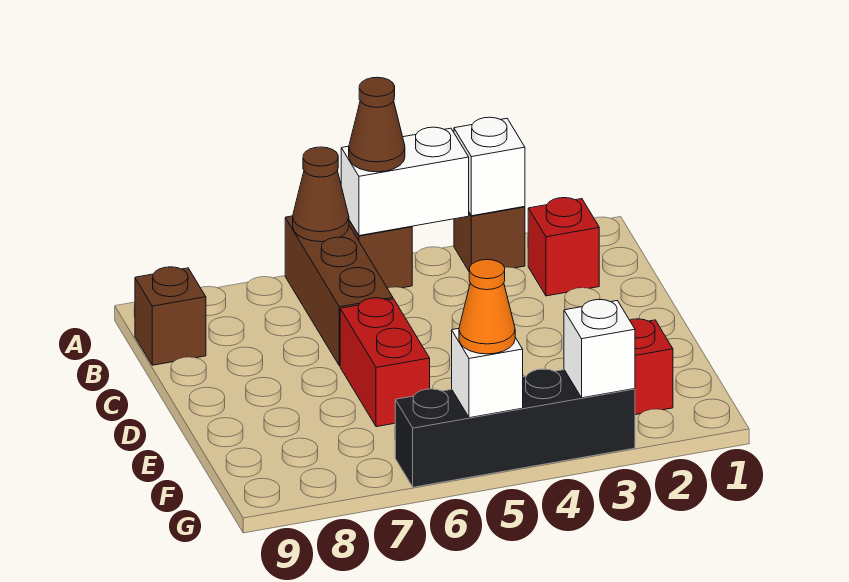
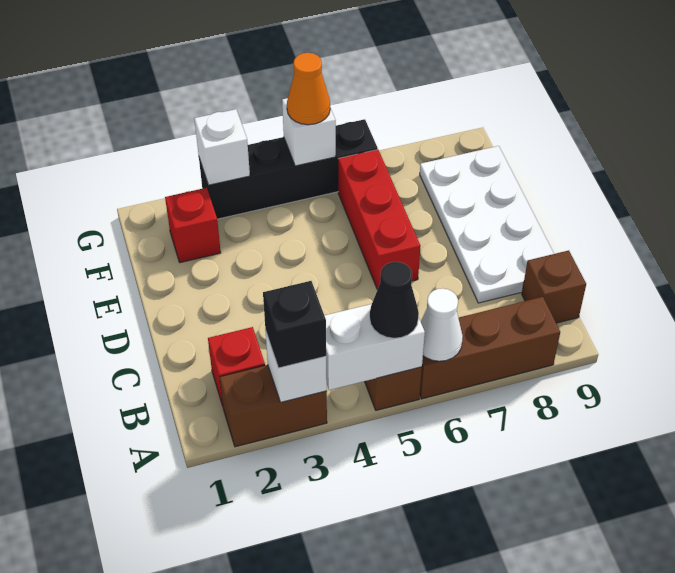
brown 1x1 brick [454,207,525,271] -> brown 1x2 brick [220,365,327,447]
none -> black 1x1 brick [263,281,326,368]
brown 1x1 cone [349,77,405,172] -> black 1x1 cone [370,262,419,338]
brown 1x3 brick [285,216,393,366] -> brown 1x3 brick turned to [420,297,560,399]
brown 1x1 cone [293,147,349,242] -> white 1x1 cone [421,288,463,361]
none -> white 2x4 plate [420,146,554,303]
red 1x2 brick [340,298,430,427] -> red 1x3 brick [338,150,420,289]

